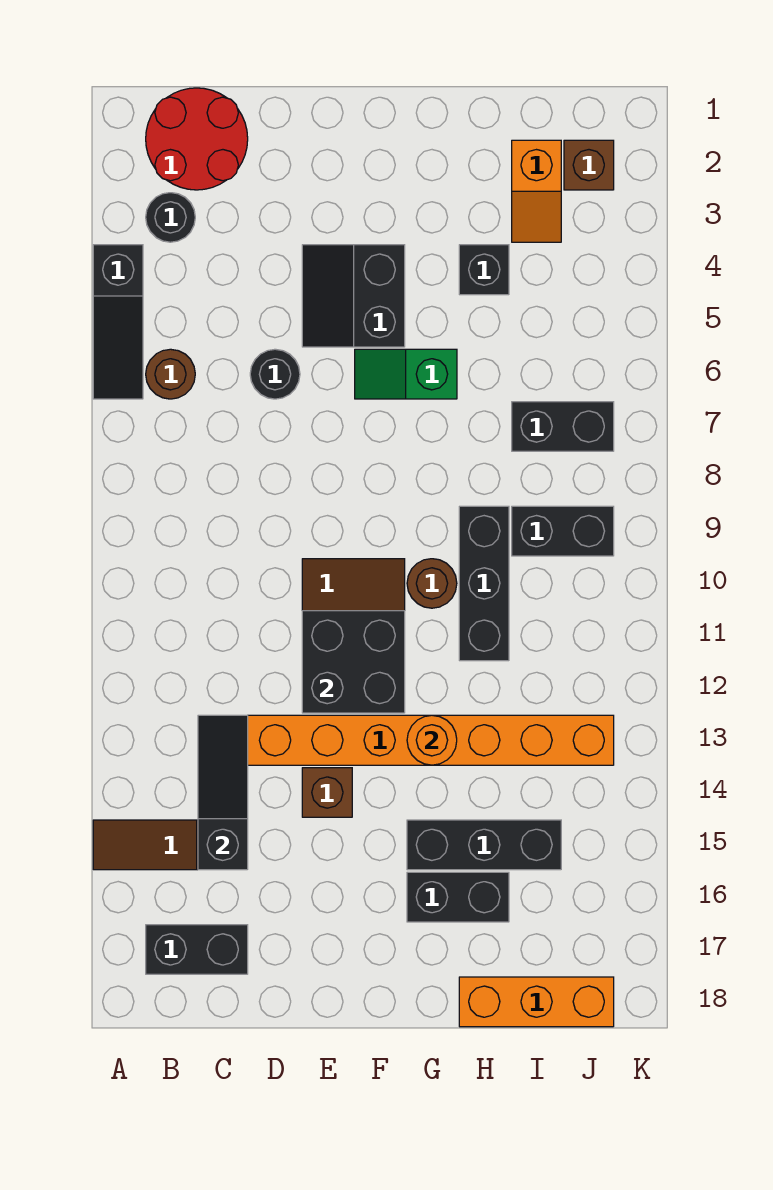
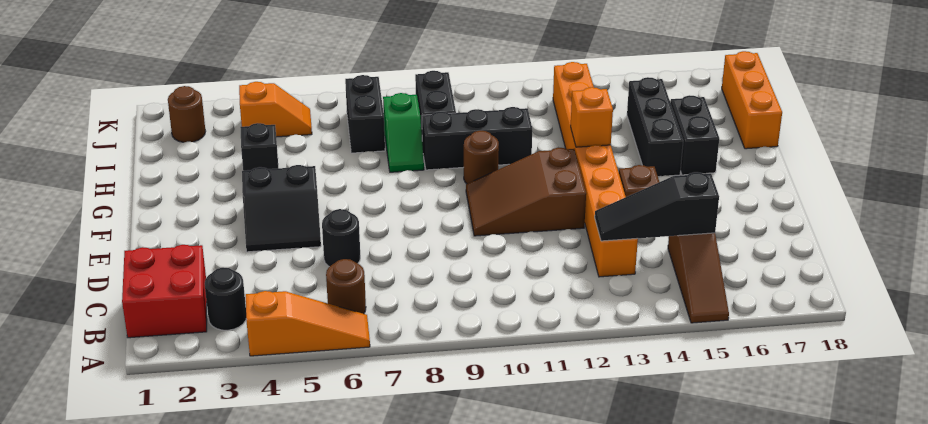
black 1x3 slope [93,245,143,399] -> orange 1x3 slope [246,291,370,356]
red 2x2 round brick [146,88,248,190] -> red 2x2 brick [122,245,207,338]
black 1x2 brick [146,925,248,974] -> none
black 2x2 brick [302,611,405,713] -> none
green 1x2 slope [355,349,457,399] -> green 1x2 slope moved to [383,93,424,172]
orange 1x1 round brick [407,715,457,765] -> orange 1x1 brick [571,87,613,147]
orange 1x2 slope [512,140,561,242] -> orange 1x2 slope moved to [239,82,312,137]
brown 1x1 brick [564,140,614,190] -> brown 1x1 round brick [168,86,206,142]

